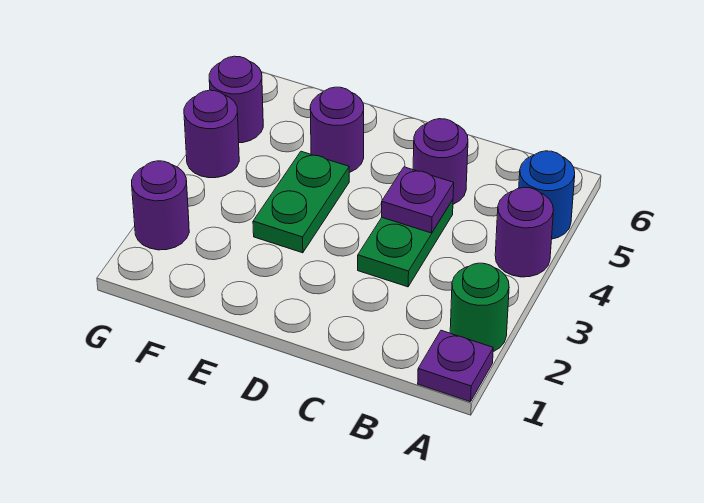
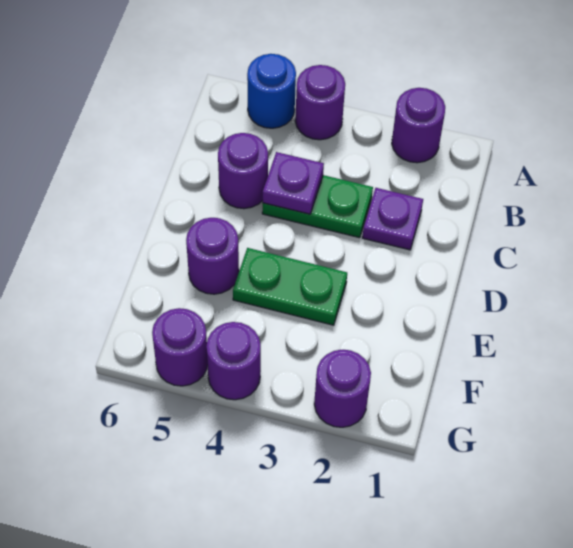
purple 1x1 plate [418,330,493,402] -> purple 1x1 plate moved to [362,188,423,250]
green 1x1 round brick [450,263,509,352] -> purple 1x1 round brick [392,88,445,163]

